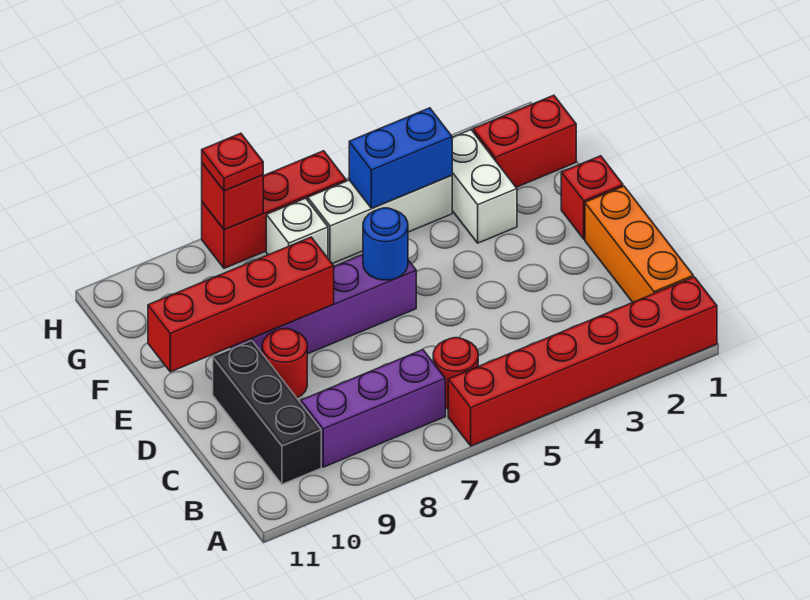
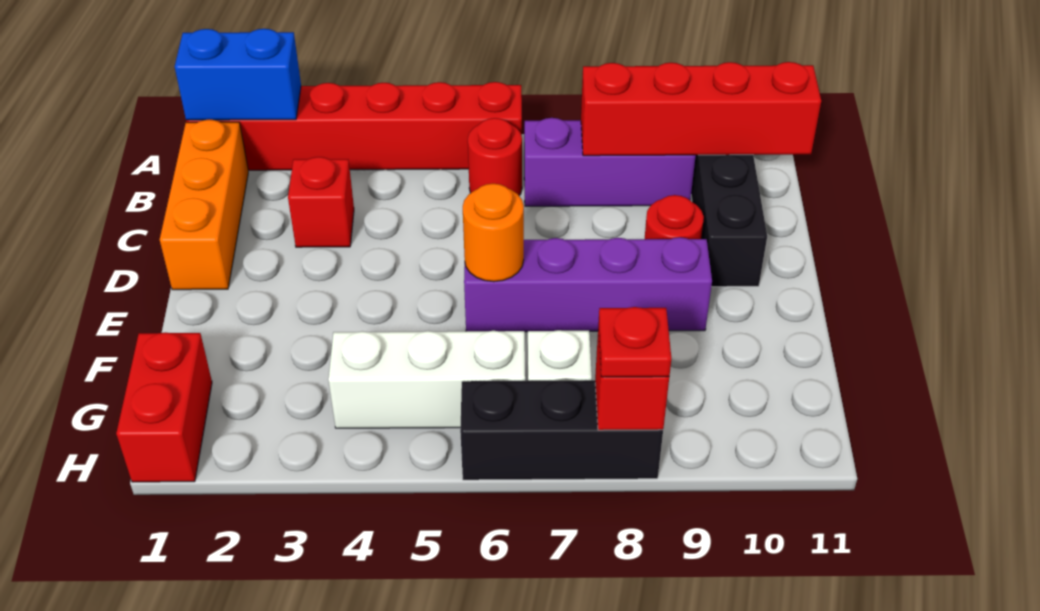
red 1x1 brick [561,156,623,239] -> red 1x1 brick moved to [288,157,354,247]
blue 1x1 round brick [363,208,408,280] -> orange 1x1 round brick [463,184,524,282]
red 1x4 brick [148,237,334,372] -> red 1x4 brick moved to [581,62,821,156]
white 1x2 brick [452,130,517,243] -> none
red 1x2 brick [473,95,576,187] -> red 1x2 brick turned to [116,332,212,482]
blue 1x2 brick [349,108,452,208] -> blue 1x2 brick moved to [175,29,301,120]
red 1x3 brick [202,151,346,268] -> black 1x3 brick [460,380,663,480]

